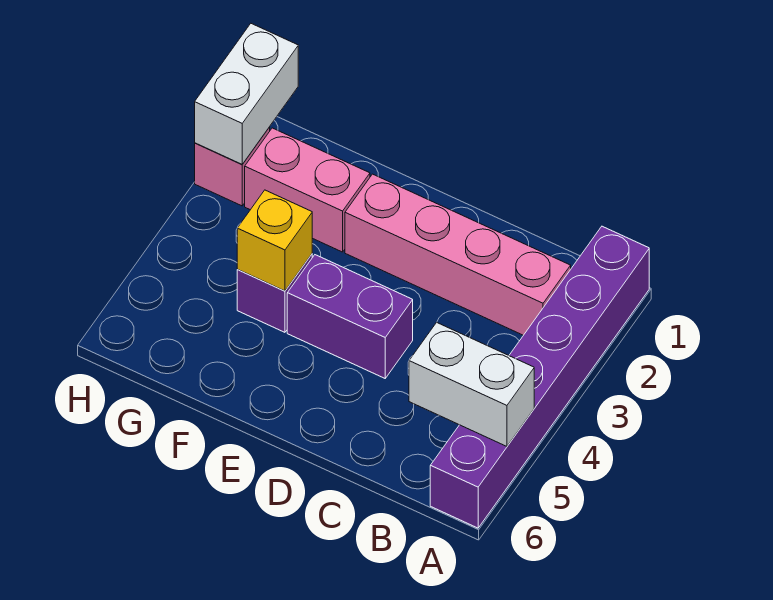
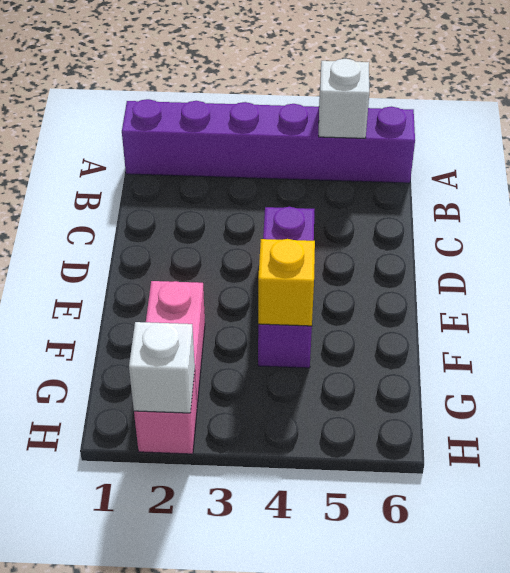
white 1x2 brick [409,322,534,446] -> white 1x1 brick [319,59,369,138]
pink 1x4 brick [345,174,571,335] -> none
white 1x2 brick [195,24,298,164] -> white 1x1 brick [129,322,195,413]

